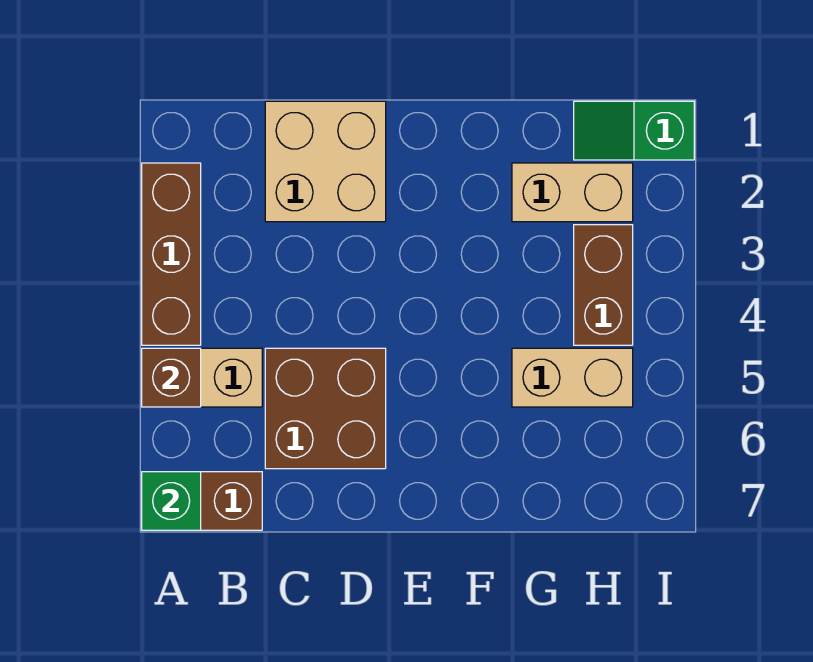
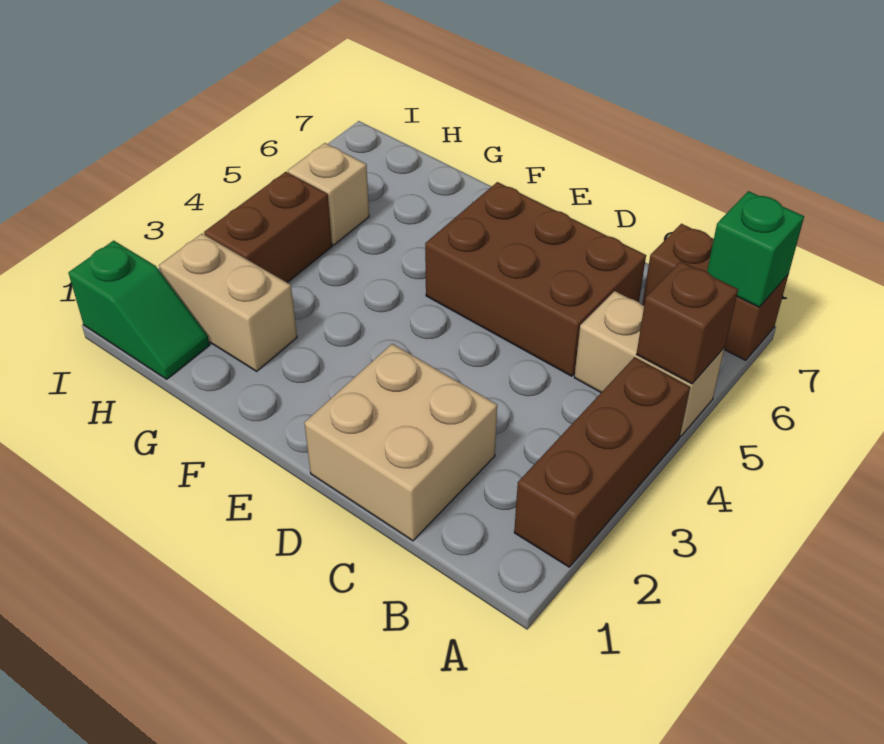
brown 2x2 brick [265,348,386,469] -> brown 2x3 brick [425,182,646,376]
tan 1x2 brick [512,348,633,407] -> tan 1x1 brick [288,143,369,245]

